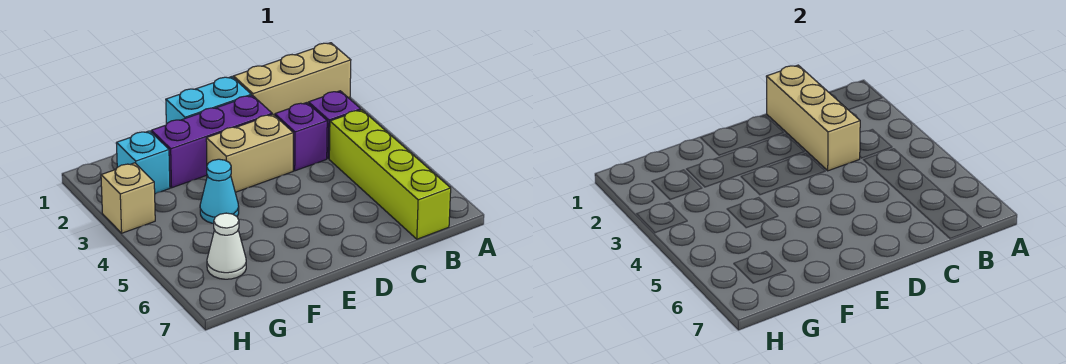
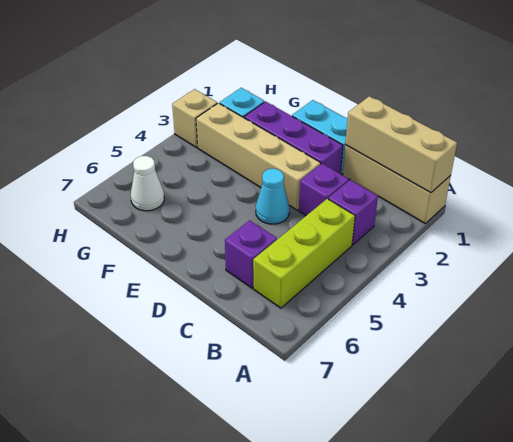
lime 1x4 brick [329,110,451,239] -> lime 1x3 brick [253,199,355,308]
tan 1x3 brick [766,65,860,171] -> tan 1x3 brick turned to [345,96,457,193]
none -> purple 1x1 brick [225,220,277,288]
tan 1x2 brick [206,114,293,192] -> tan 1x4 brick [196,103,321,210]
cyan 1x1 cone [200,159,239,224] -> cyan 1x1 cone moved to [256,169,289,224]

